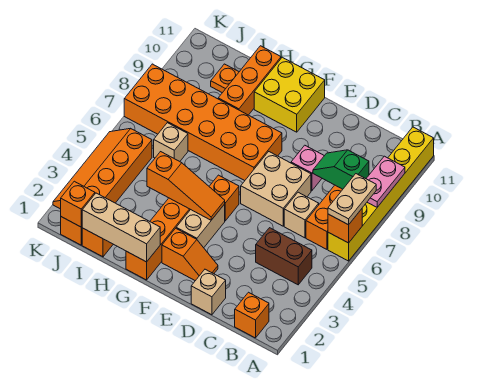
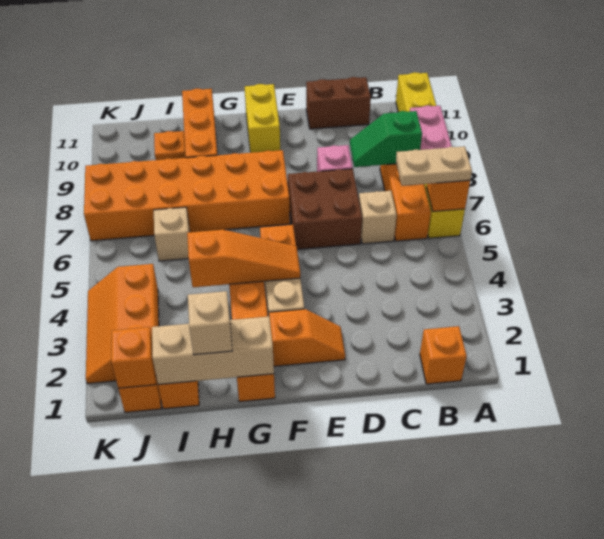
tan 1x2 plate [328,174,376,225] -> tan 1x2 plate turned to [396,146,472,186]
brown 1x2 brick [256,228,312,285] -> brown 1x2 brick moved to [306,77,371,129]
tan 1x1 brick [191,269,226,315] -> tan 1x1 brick moved to [188,291,232,355]
tan 2x2 brick [241,152,311,226] -> brown 2x2 brick [288,169,362,249]
yellow 2x2 brick [254,57,325,132] -> yellow 1x2 brick [245,84,280,153]
orange 2x4 slope [53,129,152,209] -> orange 2x3 slope [86,264,159,384]

